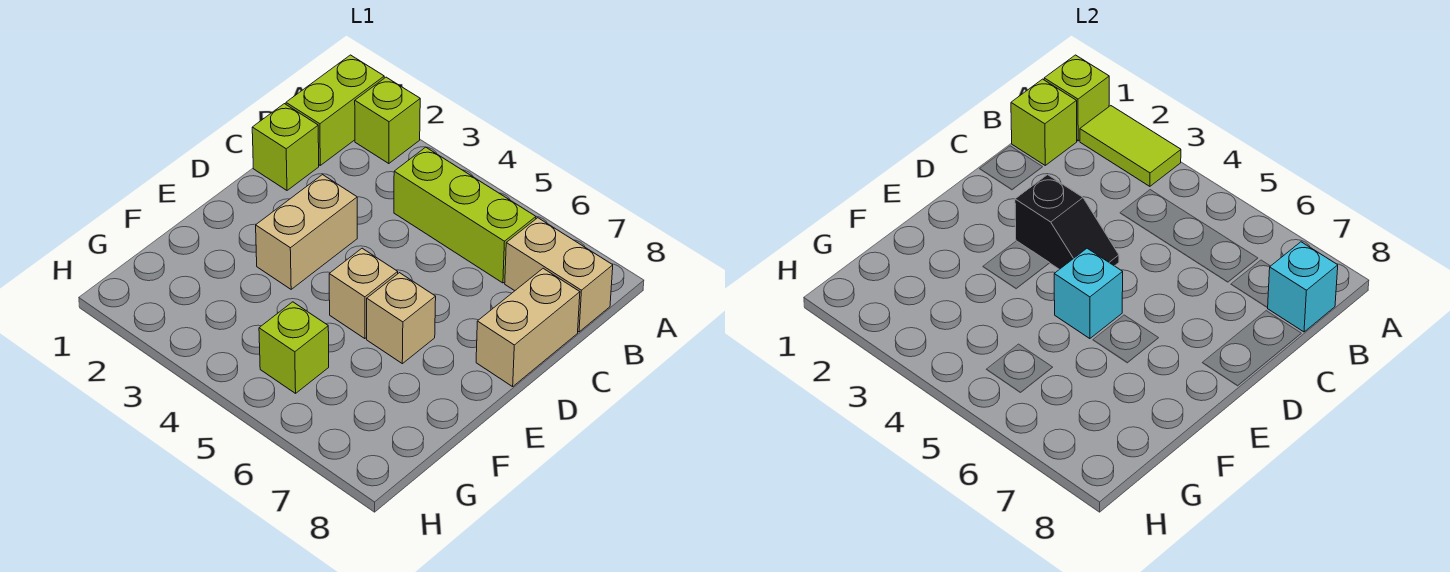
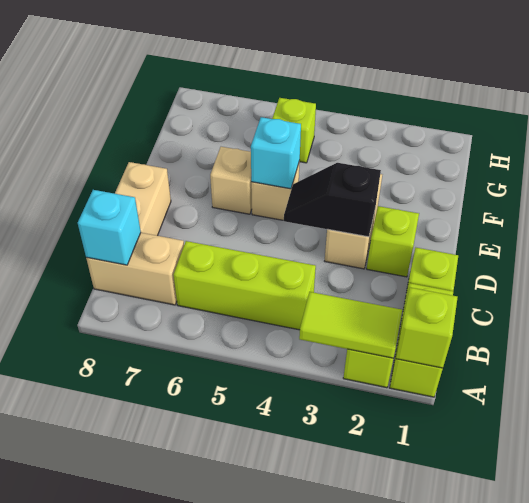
lime 1x1 brick [1011,79,1077,165] -> lime 1x1 brick moved to [367,206,419,277]

